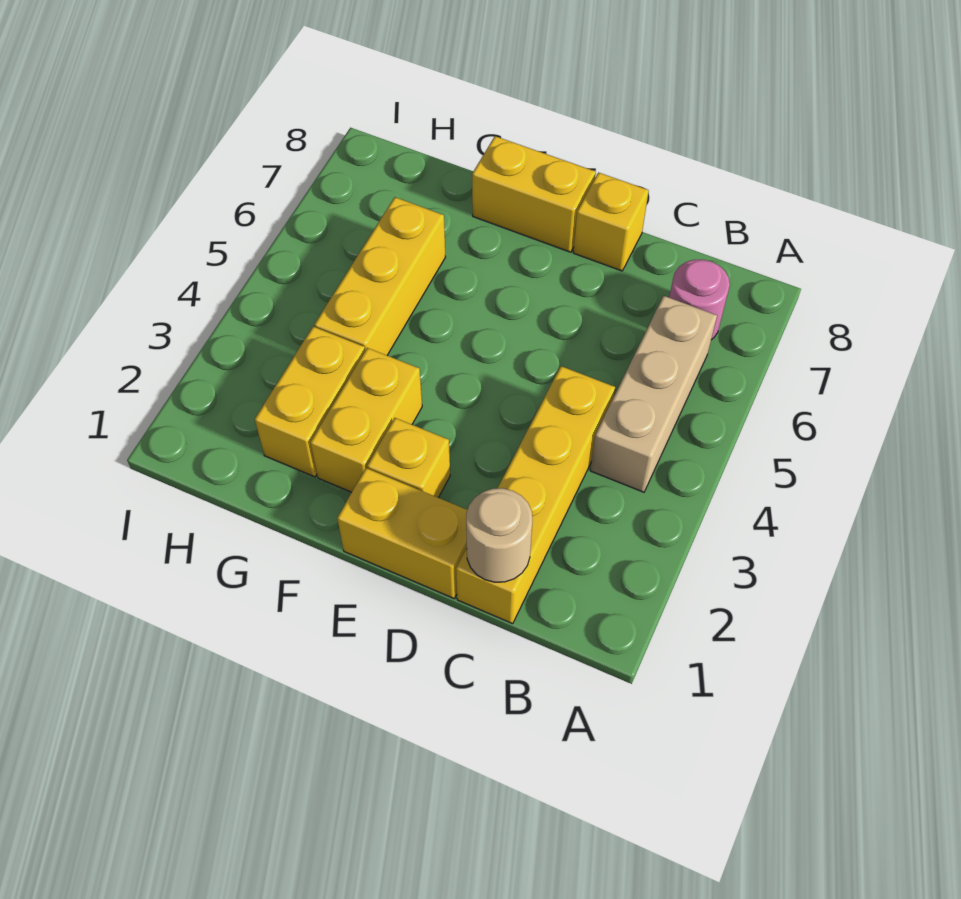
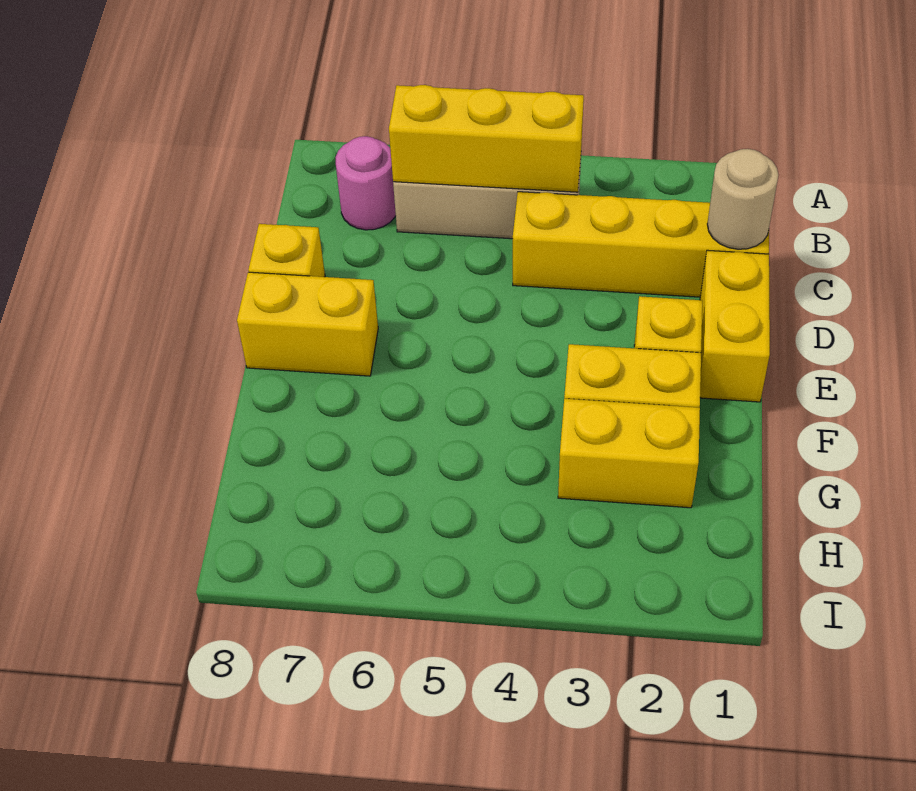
yellow 1x2 brick [472,136,596,252] -> yellow 1x2 brick turned to [237,272,378,376]
yellow 1x3 brick [314,197,445,355] -> yellow 1x3 brick moved to [389,85,584,192]

